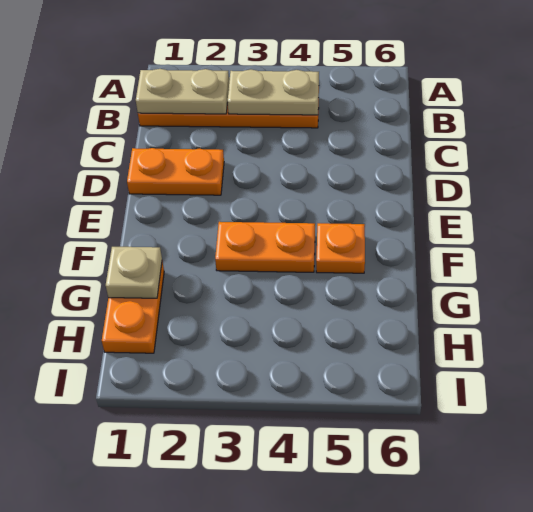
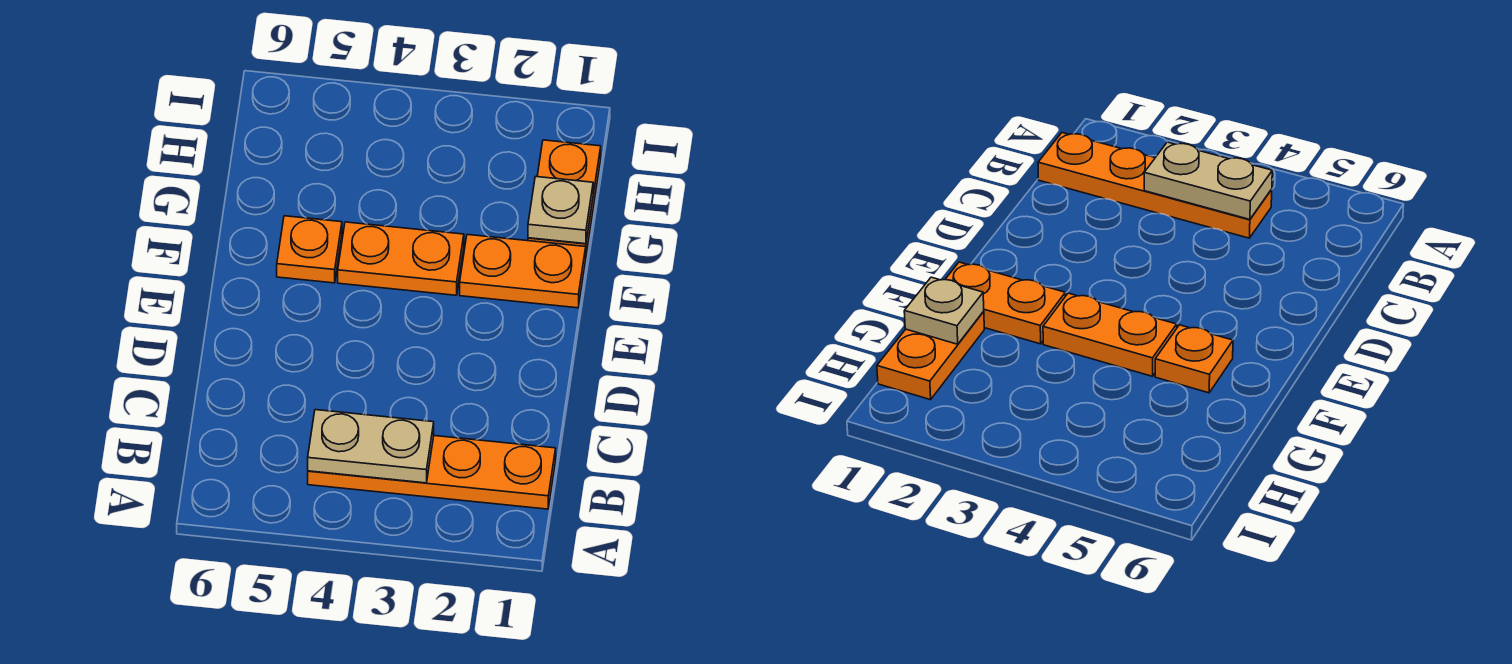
tan 1x2 plate [136,69,229,114] -> none
orange 1x2 plate [127,148,224,195] -> orange 1x2 plate moved to [460,235,586,308]

